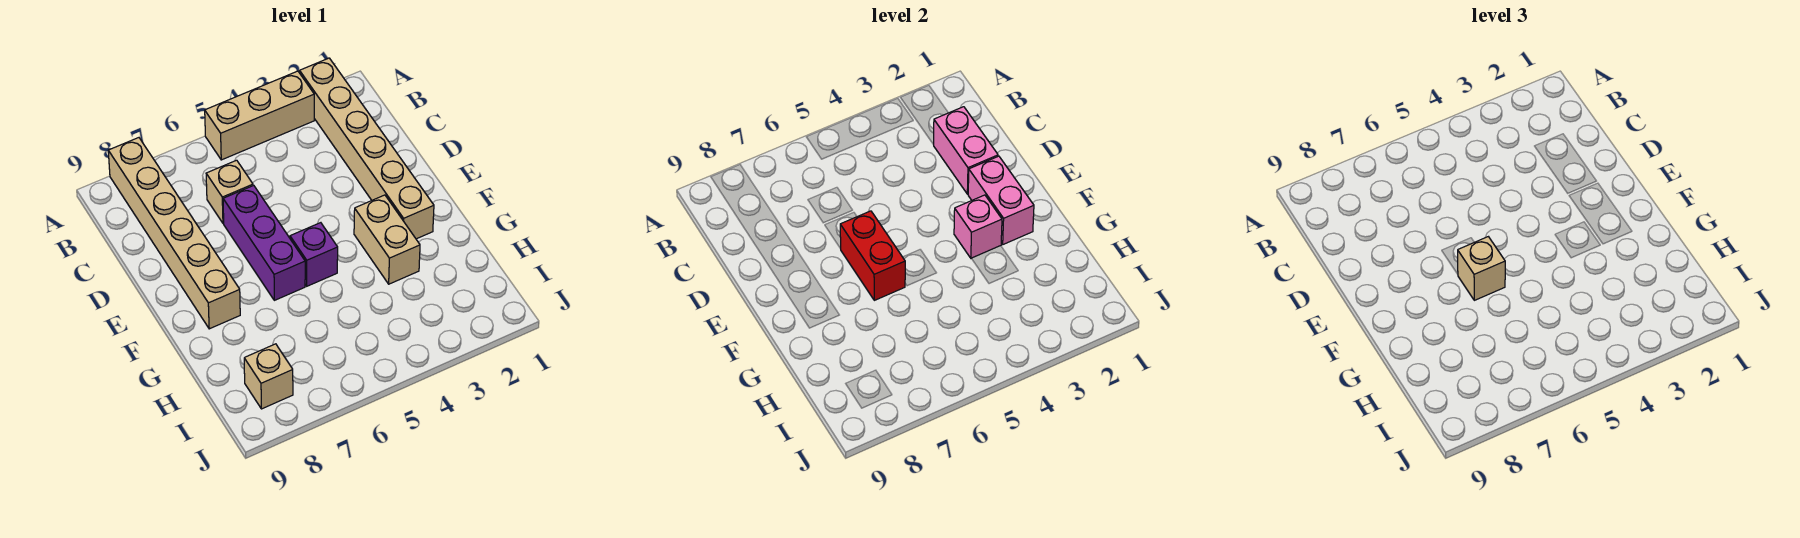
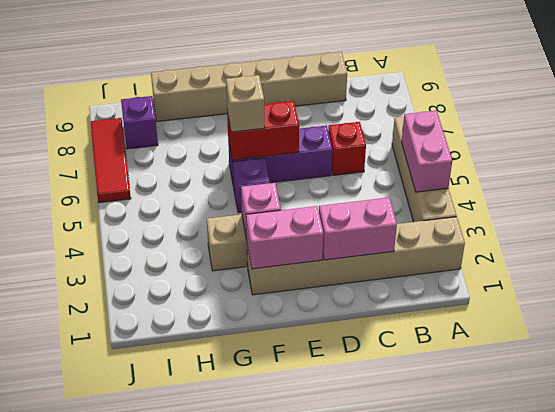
tan 1x3 brick [205,71,314,160] -> tan 1x4 brick [392,117,456,222]
none -> pink 1x2 brick [402,111,452,192]
tan 1x6 brick [108,138,240,329] -> tan 1x6 brick moved to [151,52,347,121]
tan 1x1 brick [206,160,253,223] -> red 1x1 brick [328,122,366,175]
tan 1x1 brick [244,344,293,409] -> purple 1x1 brick [121,96,158,149]
none -> red 1x3 tile [91,118,131,203]

